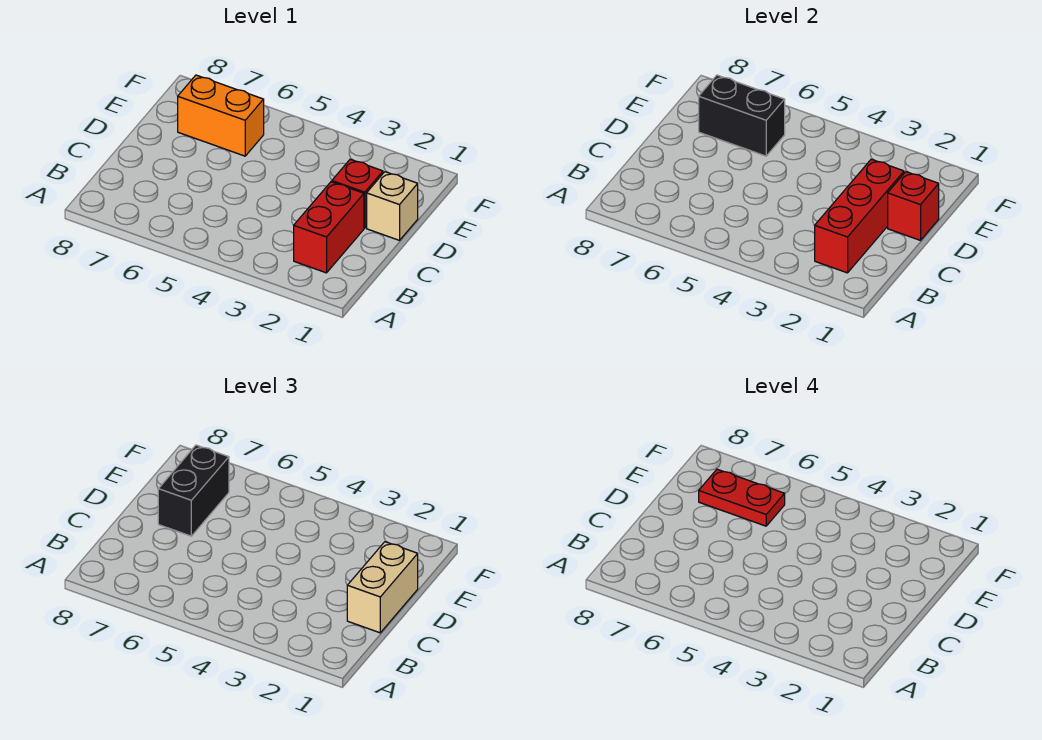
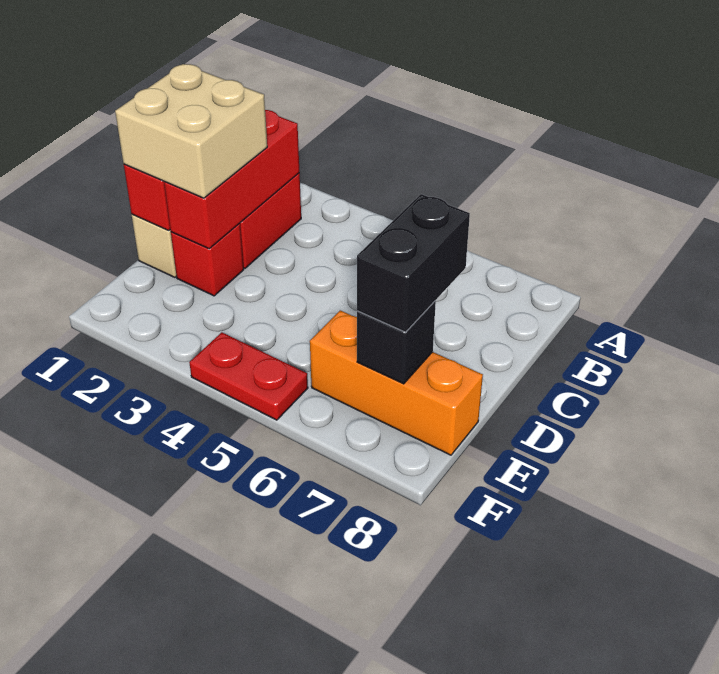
tan 1x2 brick [347,542,418,633] -> tan 2x2 brick [115,64,267,198]
orange 1x2 brick [178,75,264,156] -> orange 1x3 brick [310,310,483,455]
black 1x2 brick [699,75,785,156] -> black 1x1 brick [357,301,436,384]
red 1x2 plate [699,469,785,526] -> red 1x2 plate moved to [189,332,308,420]

